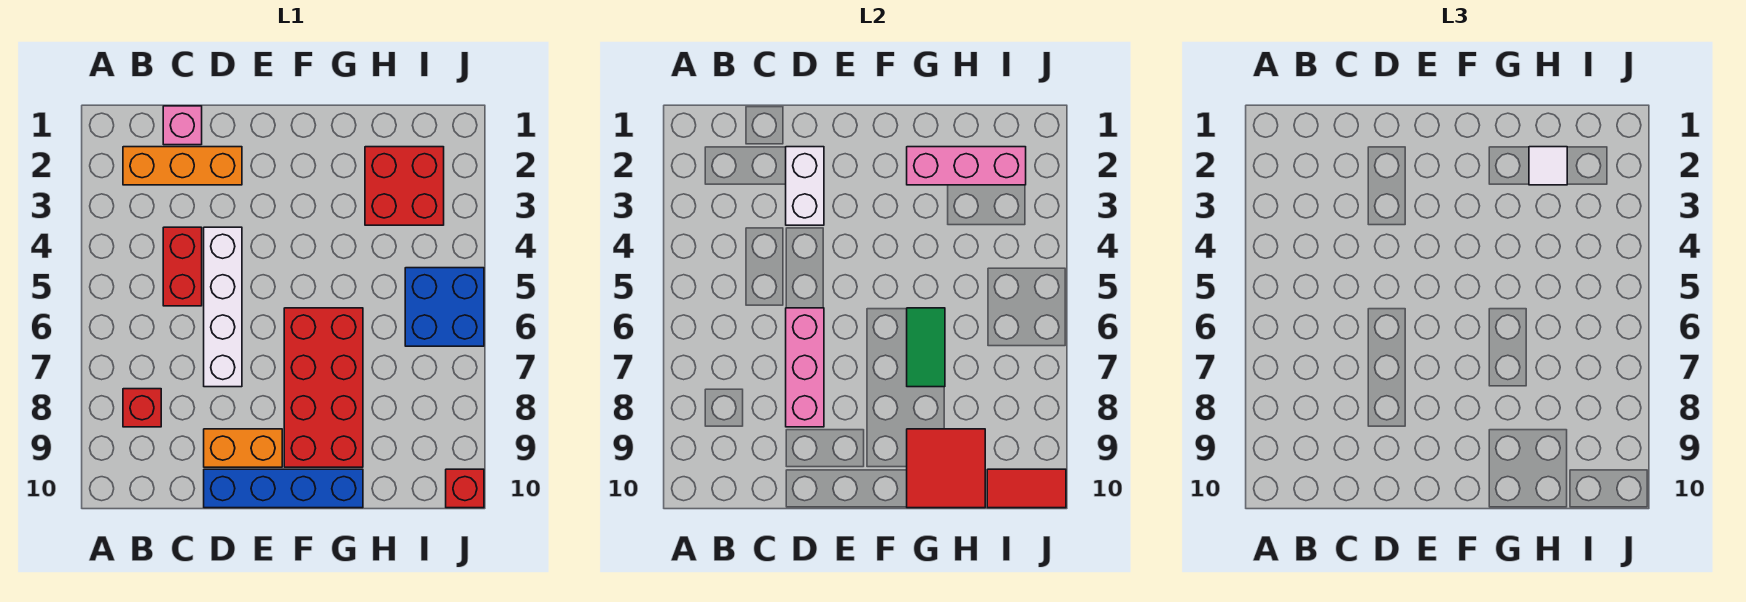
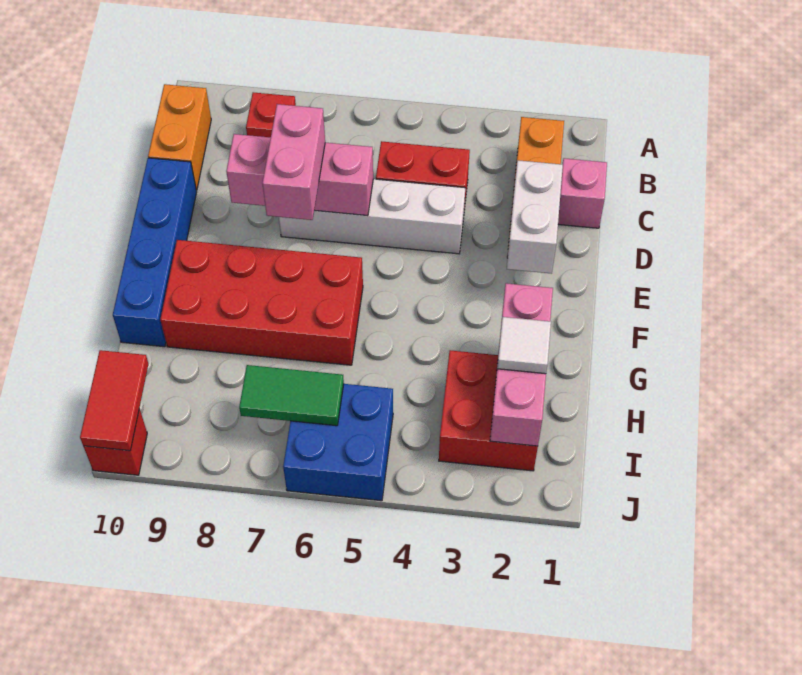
white 1x2 brick [786,147,824,225] -> white 1x2 brick turned to [507,160,563,274]
none -> pink 1x2 brick [262,104,325,220]
orange 1x2 brick [204,429,282,467] -> orange 1x2 brick moved to [148,84,211,190]
green 1x2 tile [907,308,945,387] -> green 1x2 tile moved to [239,365,344,426]
red 2x2 tile [907,429,985,508] -> none

